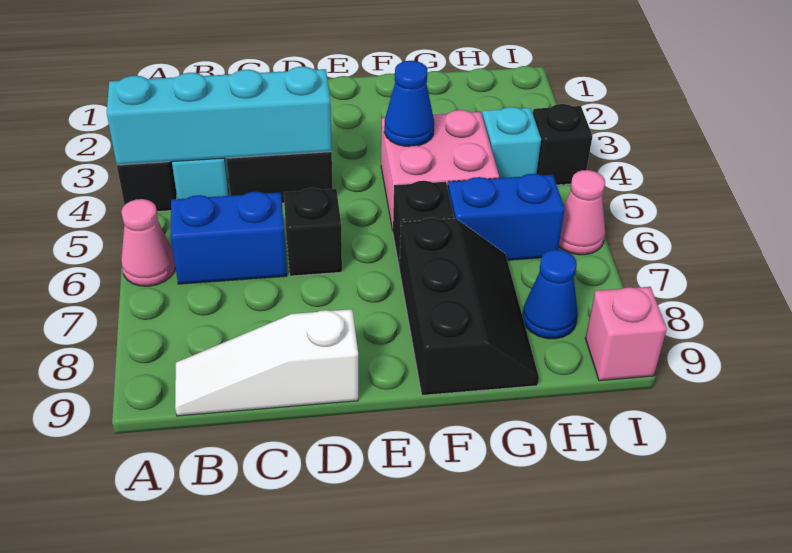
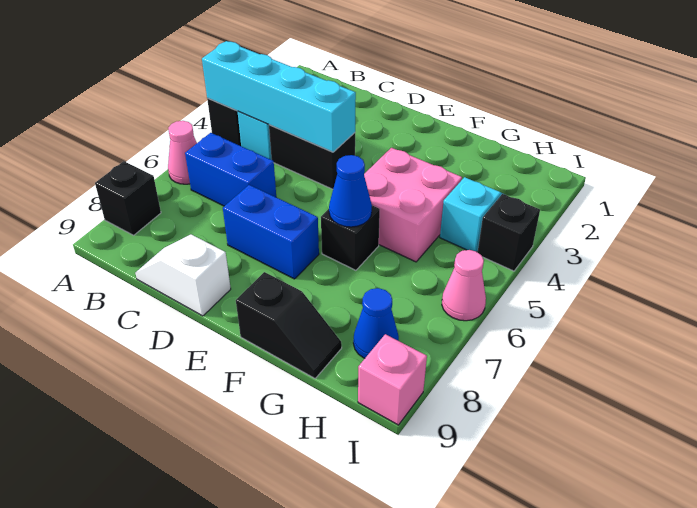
white 1x3 slope [175,309,358,416] -> white 1x2 slope [135,234,231,316]
black 1x1 brick [284,188,342,276] -> black 1x1 brick moved to [95,161,161,235]
blue 1x1 cone [384,61,434,147] -> blue 1x1 cone moved to [329,155,372,227]
black 2x3 slope [399,218,539,395] -> black 1x2 slope [236,272,342,378]
blue 1x2 brick [448,174,565,260] -> blue 1x2 brick moved to [223,185,319,279]

